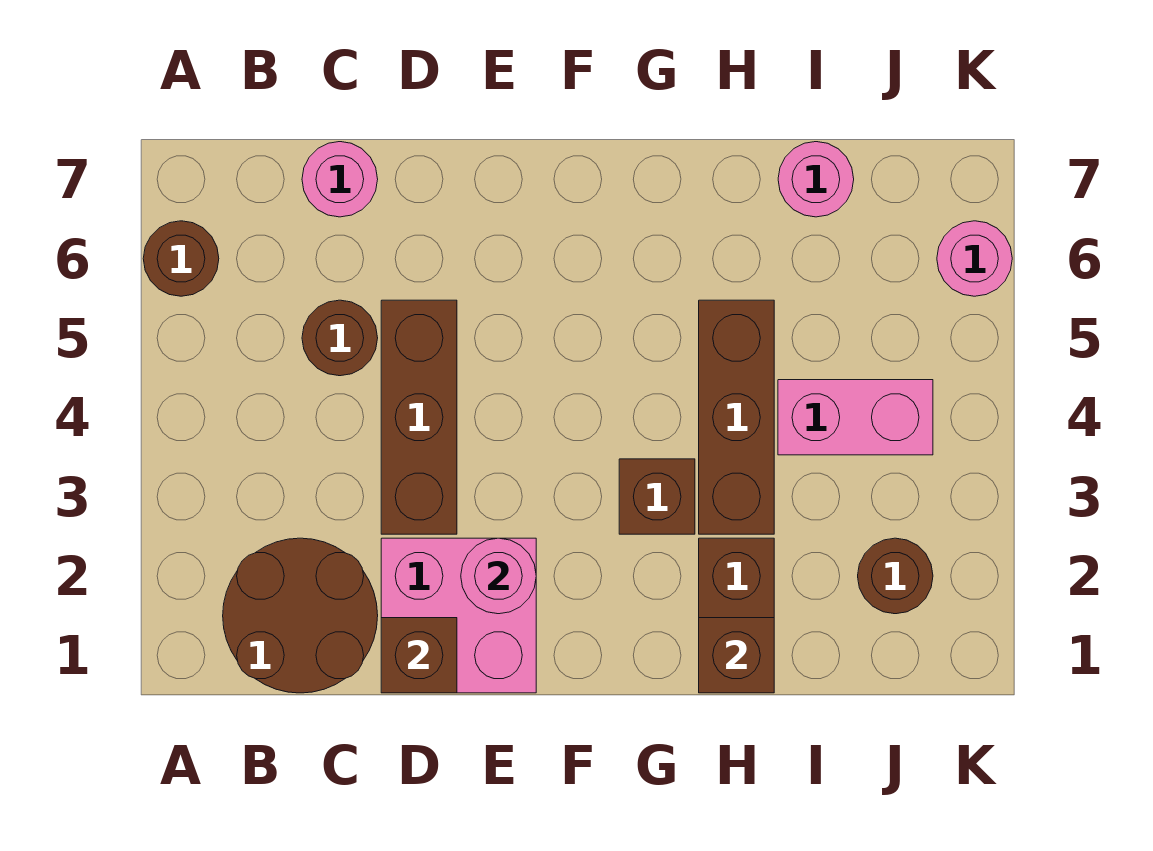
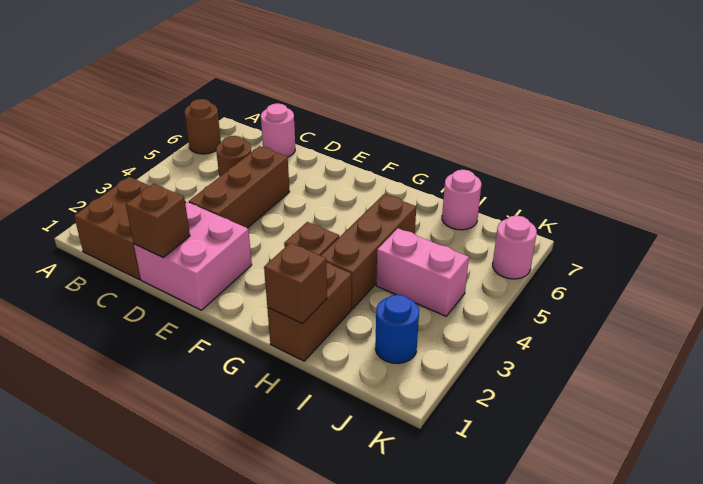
brown 2x2 round brick [223,538,378,693] -> brown 2x2 brick [74,177,186,279]
pink 1x1 round brick [461,538,536,614] -> none
brown 1x1 round brick [858,538,933,614] -> blue 1x1 round brick [375,295,419,364]

